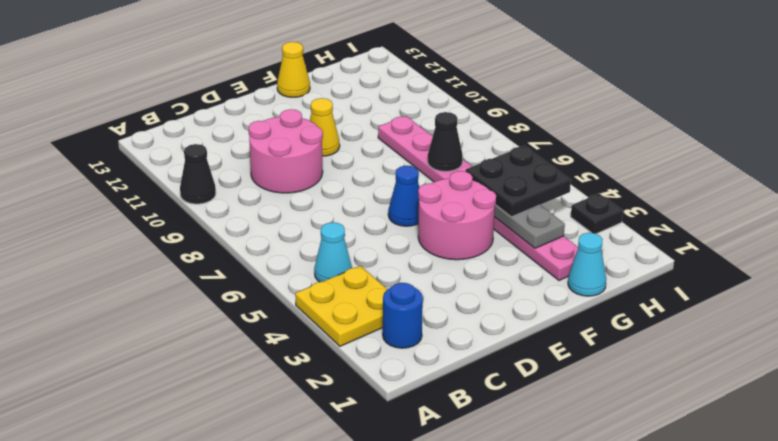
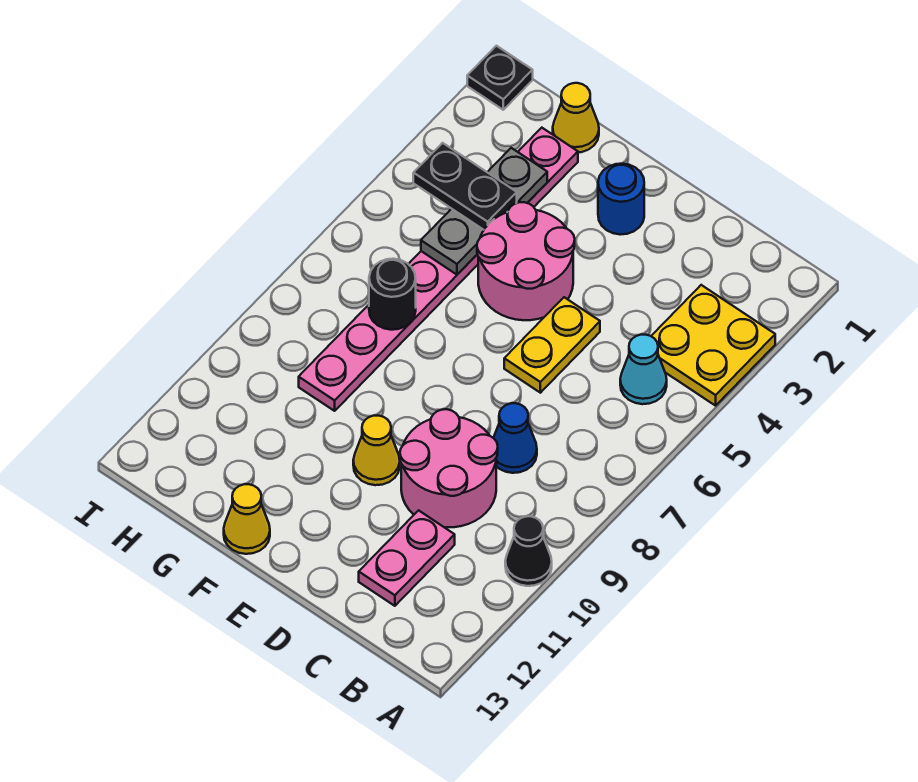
blue 1x1 round brick [383,283,423,348] -> blue 1x1 round brick moved to [598,164,644,235]
none -> pink 1x2 plate [359,510,455,606]
none -> yellow 1x2 plate [504,297,600,393]
blue 1x1 cone [388,166,419,226] -> blue 1x1 cone moved to [494,403,537,473]
cyan 1x1 cone [568,233,606,296] -> yellow 1x1 cone [553,83,599,152]
black 2x2 plate [466,146,571,217] -> black 1x2 plate [413,143,517,230]
black 1x1 cone [427,112,463,171] -> black 1x1 round brick [369,259,416,330]
black 1x1 plate [571,194,623,234] -> black 1x1 plate moved to [467,46,533,110]

